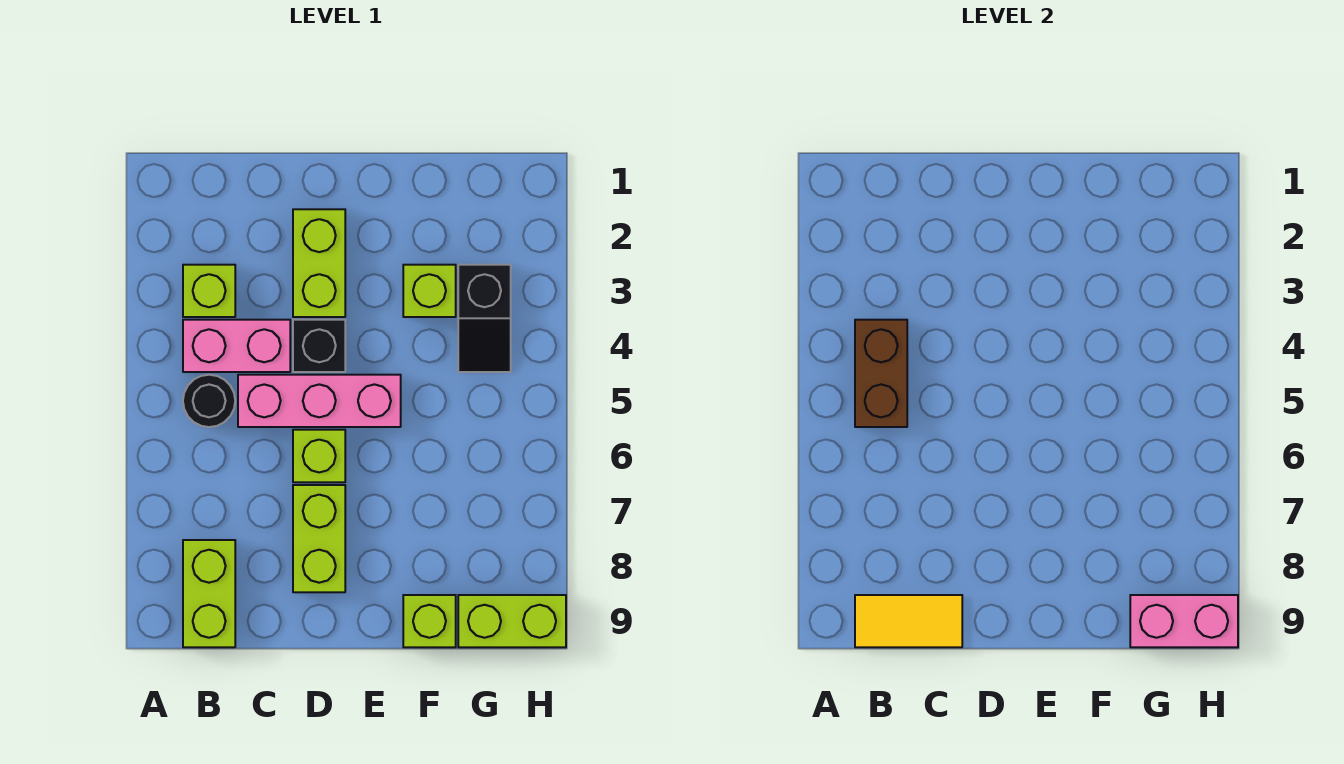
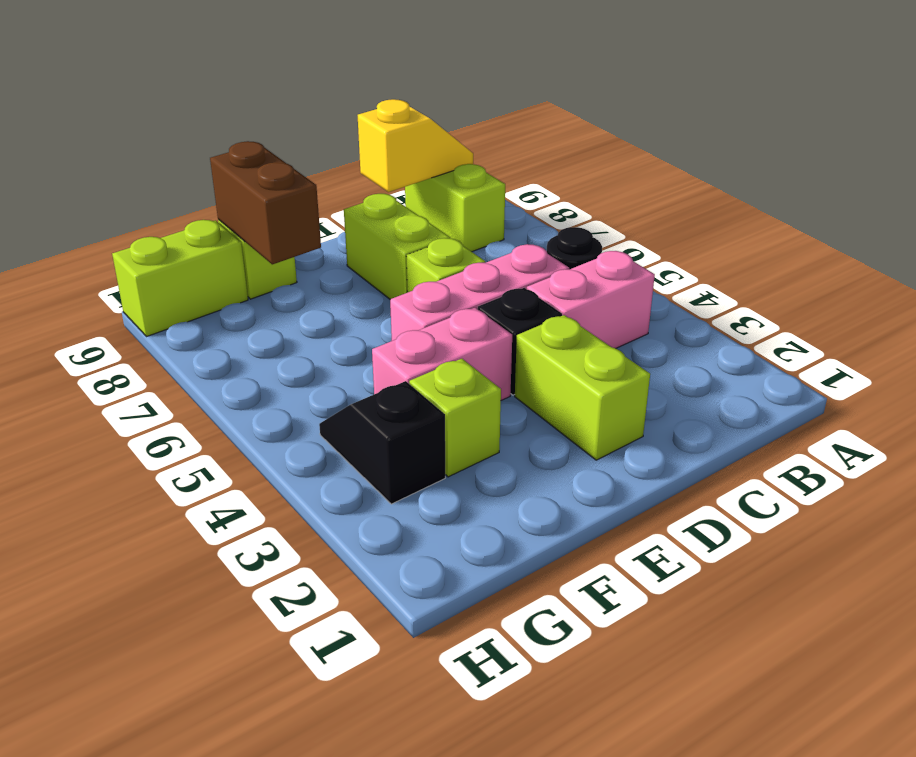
lime 1x1 brick [183,265,235,317] -> none
brown 1x2 brick [855,320,907,427] -> brown 1x2 brick moved to [210,141,321,264]
yellow 1x2 tile [855,595,962,647] -> yellow 1x2 slope [358,99,473,192]
pink 1x2 brick [1130,595,1238,647] -> pink 1x2 brick moved to [372,308,512,400]

